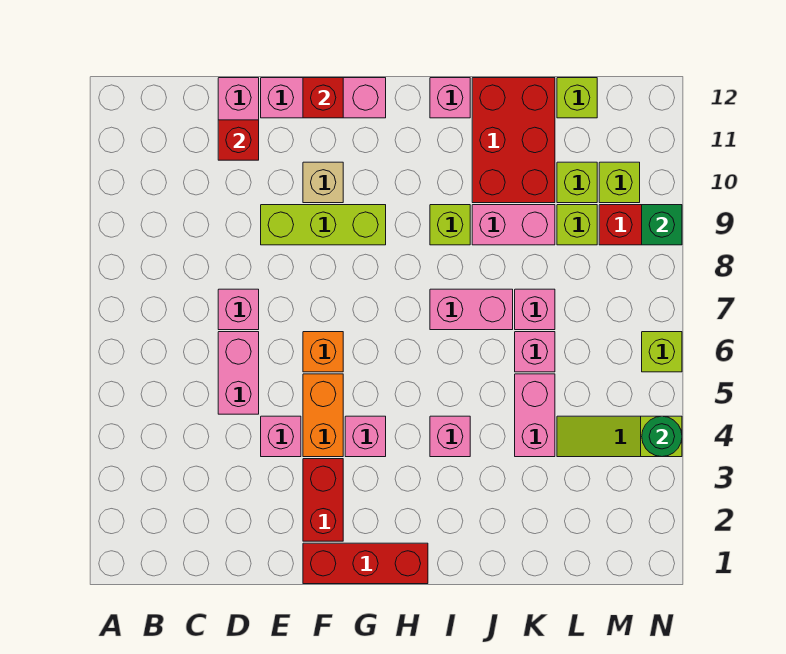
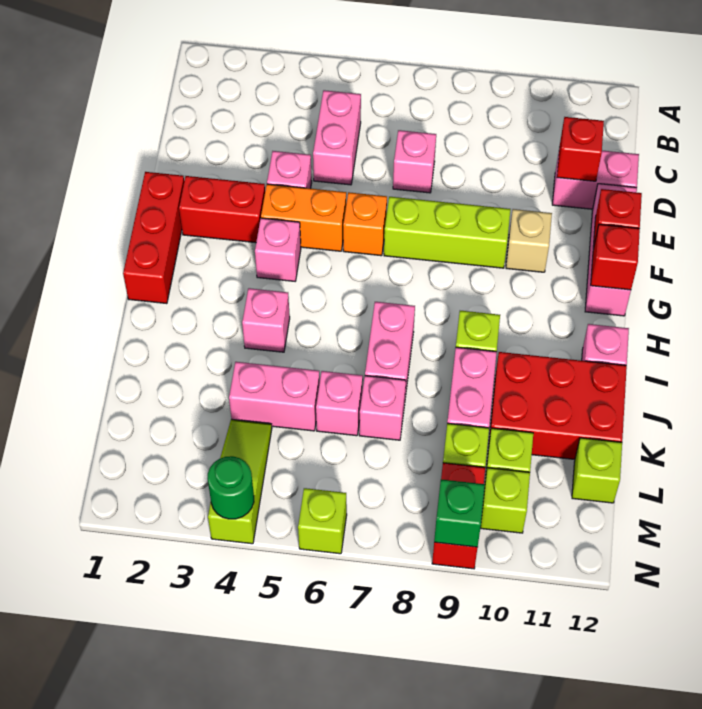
pink 1x2 brick [218,332,259,414] -> pink 1x2 brick turned to [313,90,361,185]
lime 1x3 brick [261,205,386,245] -> lime 1x3 brick turned to [384,197,511,268]
none -> red 1x1 brick [591,224,640,290]

